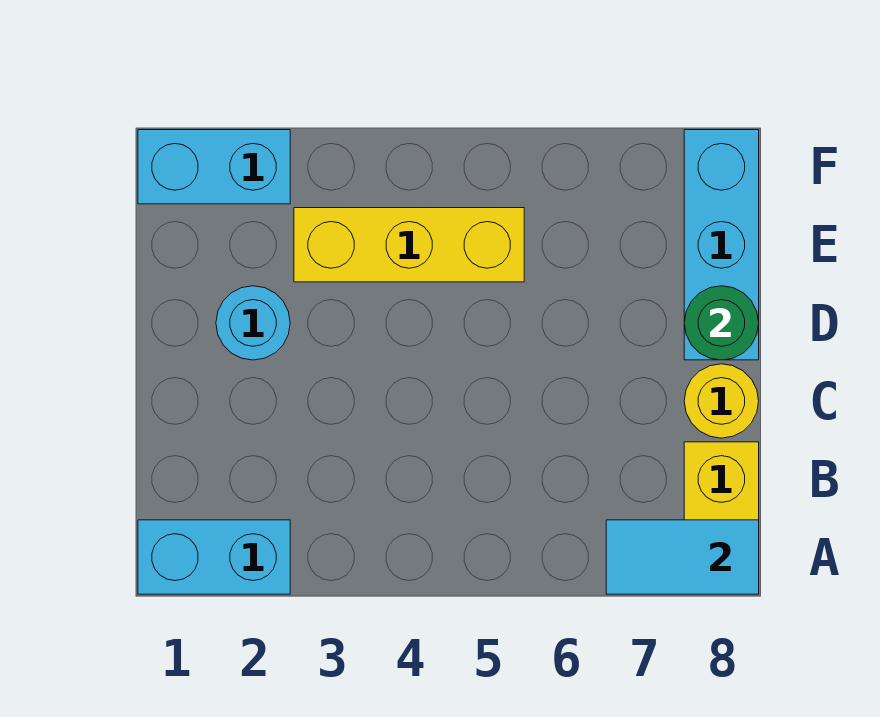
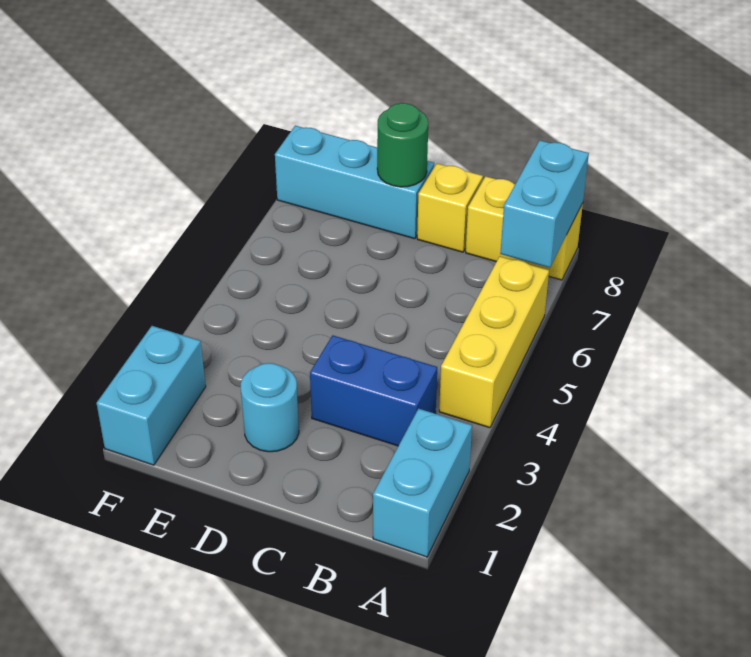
cyan 1x2 tile [606,520,759,594] -> cyan 1x2 brick [500,140,589,268]
none -> blue 1x2 brick [310,335,437,446]
yellow 1x1 round brick [684,364,759,438] -> yellow 1x1 brick [417,163,483,252]
yellow 1x3 brick [294,208,524,282] -> yellow 1x3 brick moved to [439,256,549,428]

